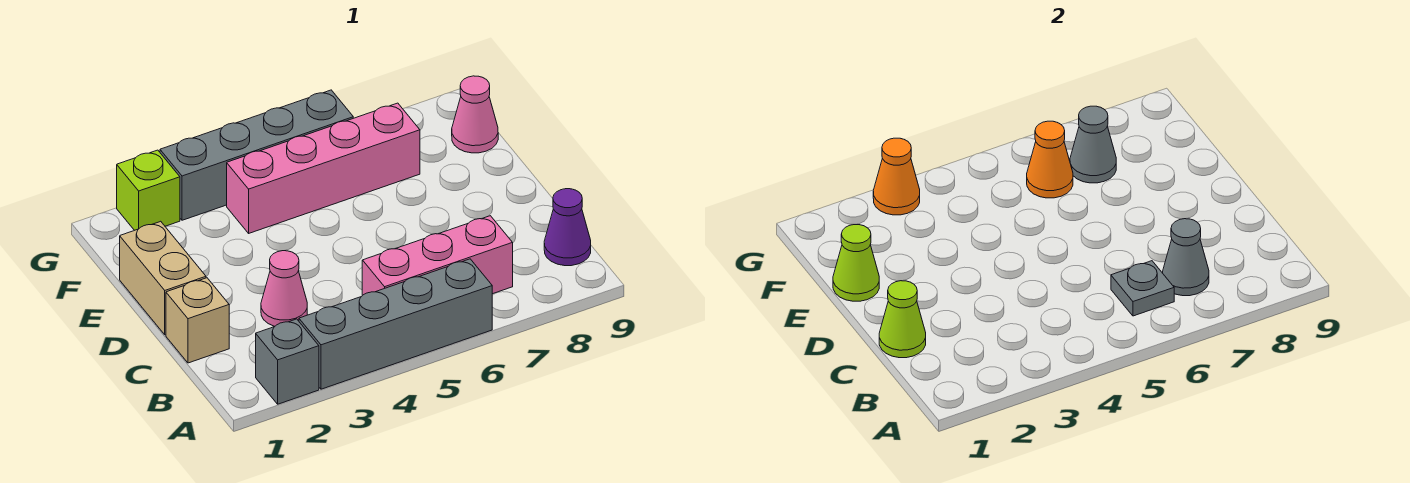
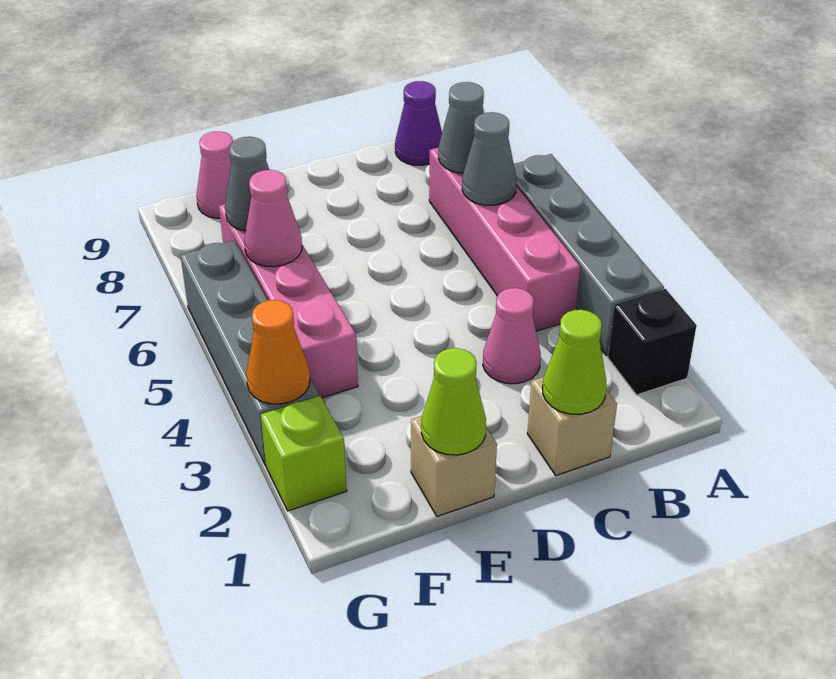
grey 1x1 brick [256,319,319,404] -> black 1x1 brick [608,289,697,395]
pink 1x3 brick [362,216,513,296] -> pink 1x4 brick [429,147,580,331]
grey 1x1 plate [1111,261,1174,316] -> grey 1x1 cone [462,112,516,205]
tan 1x2 brick [120,221,206,335] -> tan 1x1 brick [411,416,497,516]
orange 1x1 cone [1027,121,1073,198] -> pink 1x1 cone [244,170,302,267]

